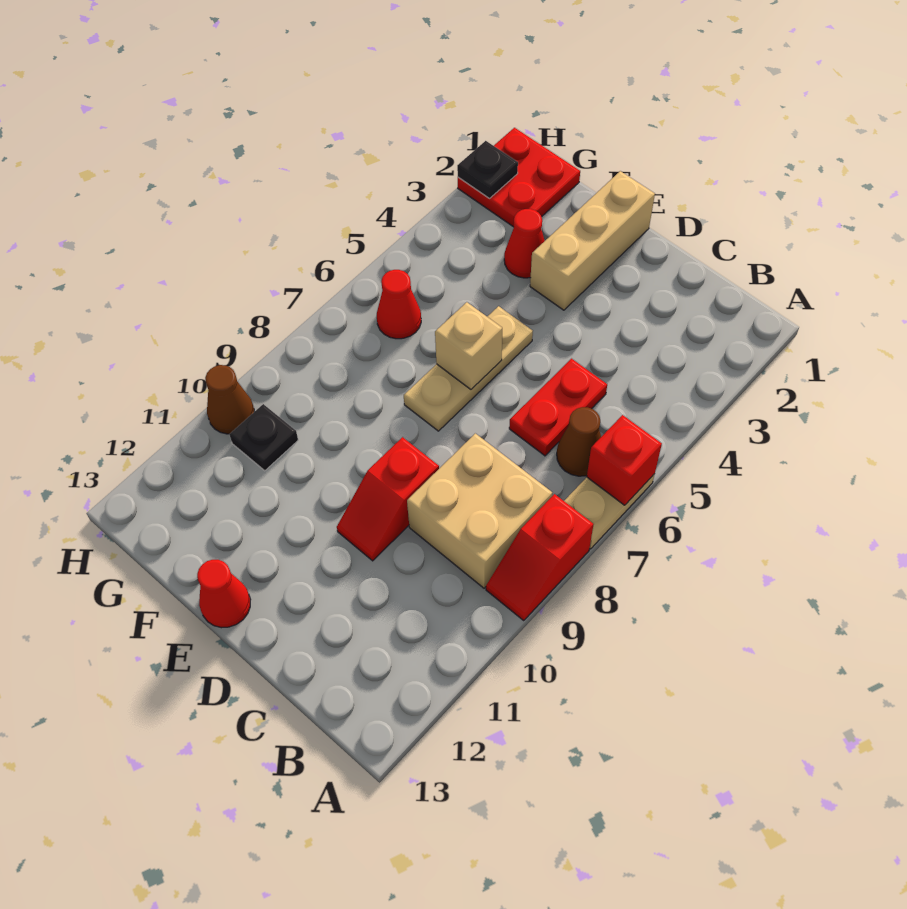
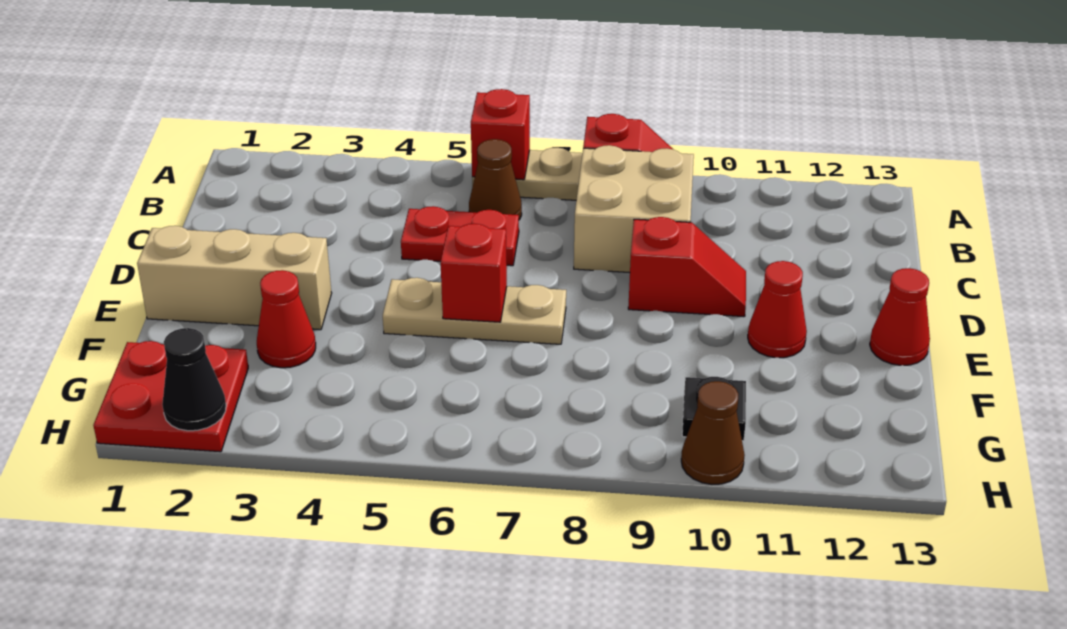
tan 1x1 brick [435,302,502,389] -> red 1x1 brick [440,224,507,322]
red 1x1 cone [377,270,421,339] -> red 1x1 cone moved to [748,261,807,358]
black 1x1 plate [457,141,518,198] -> black 1x1 cone [162,328,226,431]

